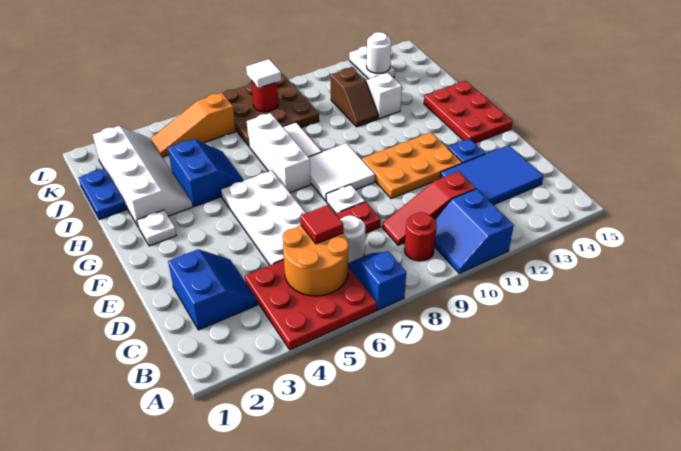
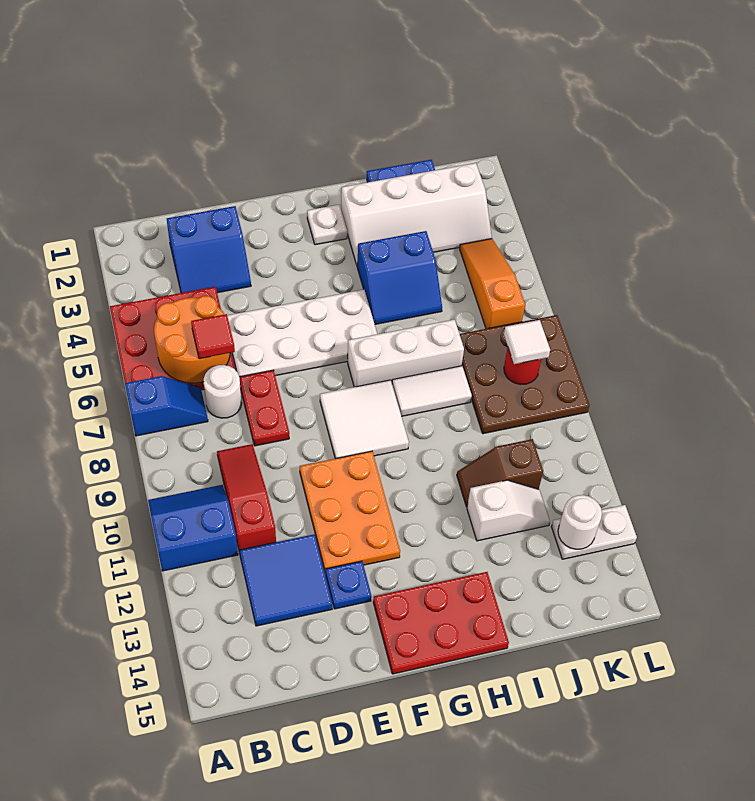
red 1x1 round brick [404,212,437,261] -> none
blue 2x3 tile [440,145,544,205] -> blue 2x2 tile [240,534,332,626]
white 1x1 plate [326,185,365,213] -> none

